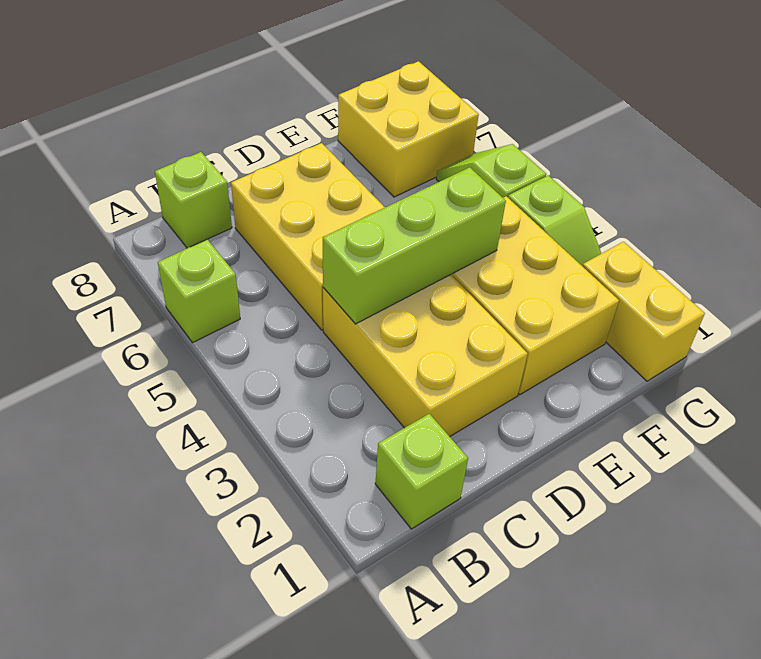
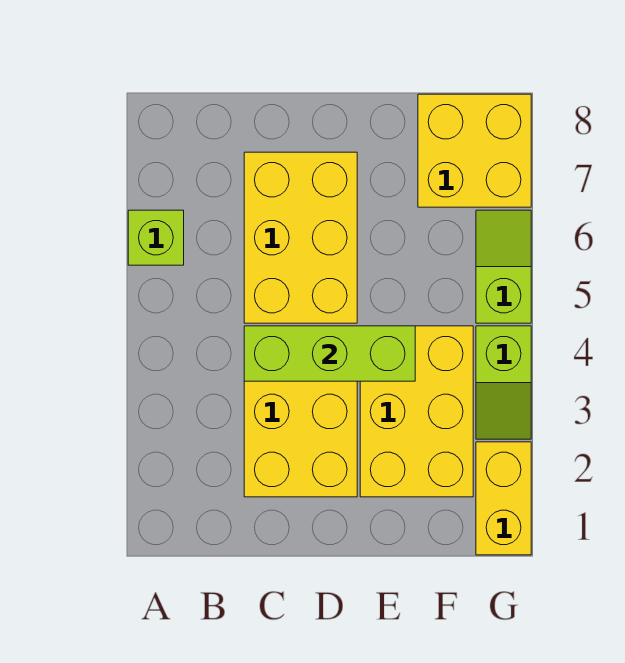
lime 1x1 brick [375,414,468,529] -> none
lime 1x1 brick [155,152,232,248] -> none

